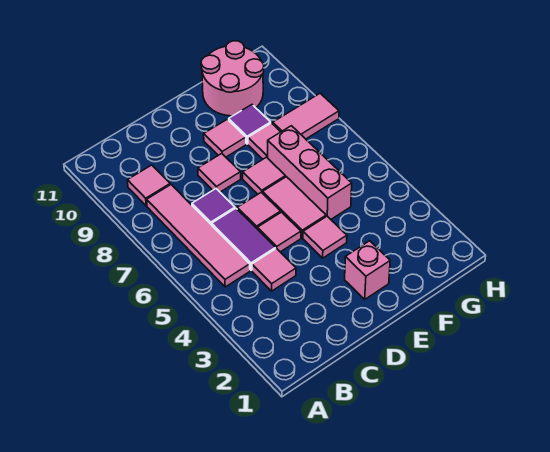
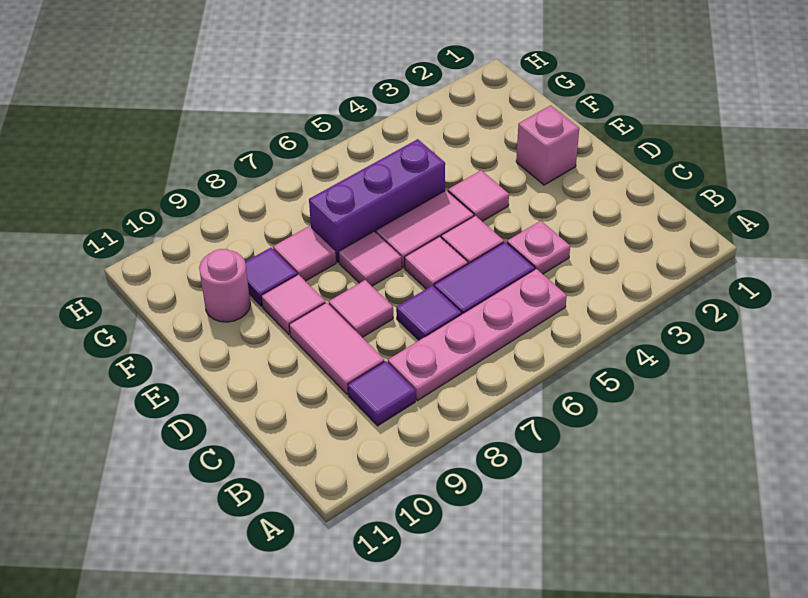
pink 1x4 tile [147,185,250,287] -> pink 1x4 plate [388,269,567,401]
pink 1x1 tile [127,165,170,206] -> purple 1x1 tile [348,361,415,426]
pink 1x1 tile [252,248,296,291] -> pink 1x1 plate [507,221,570,274]
pink 1x3 brick [268,126,352,219] -> purple 1x3 brick [309,139,445,262]
pink 2x2 round brick [201,41,264,116] -> pink 1x1 round brick [199,249,250,322]
pink 1x2 tile [273,93,339,139] -> pink 1x2 tile moved to [289,302,384,394]

